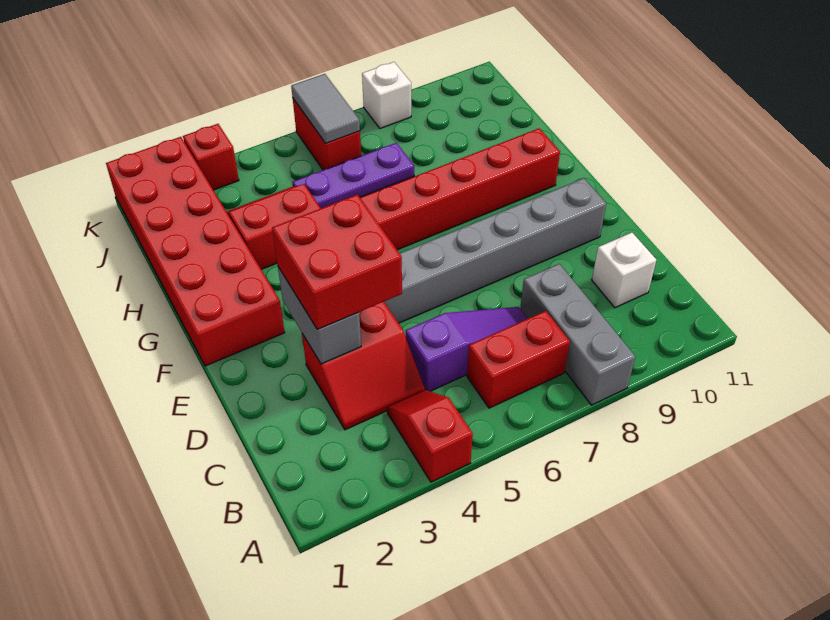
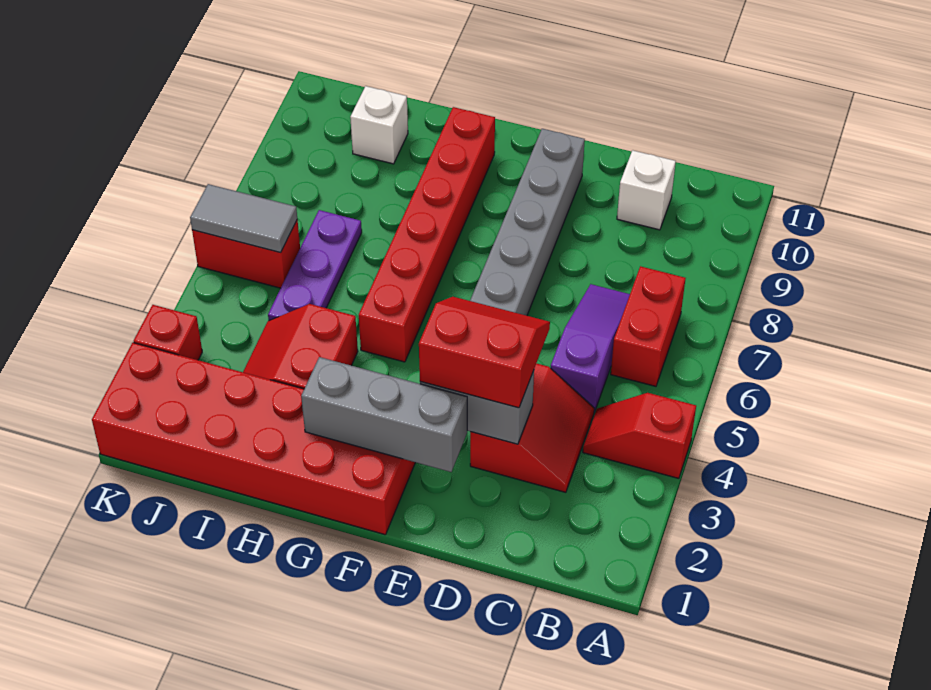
grey 1x3 brick [520,264,635,405] -> grey 1x3 brick moved to [301,357,467,472]
red 2x2 brick [272,194,402,329] -> red 2x2 slope [419,297,550,408]
white 1x1 brick [362,62,411,128] -> white 1x1 brick moved to [350,86,408,164]

